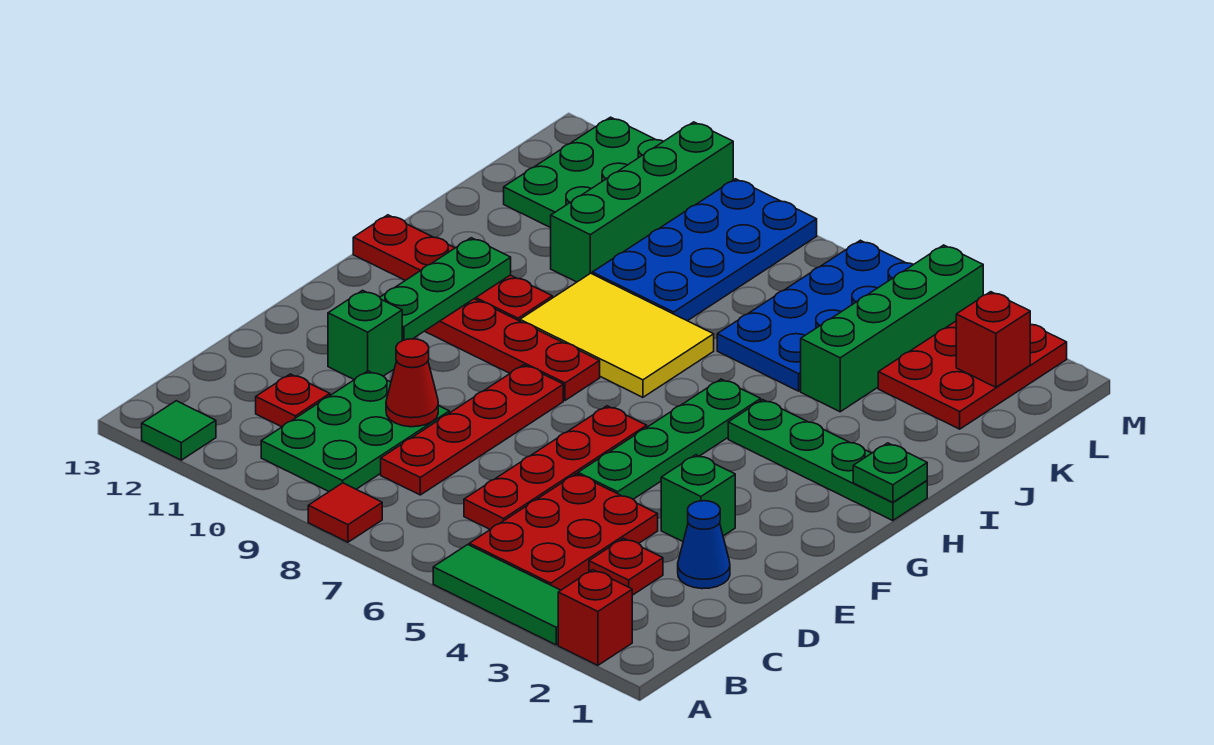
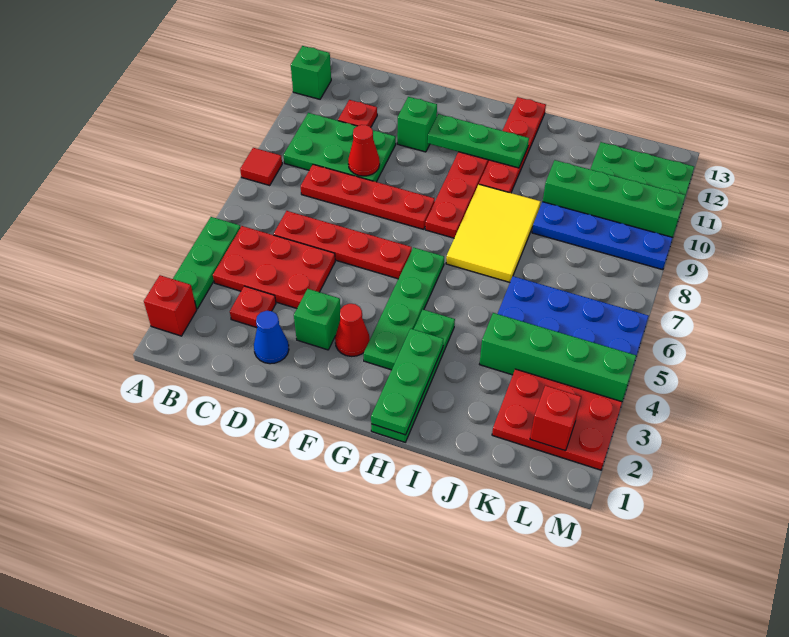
green 1x3 tile [433,545,561,645] -> green 1x3 plate [173,217,241,309]
green 1x1 tile [142,401,216,460] -> green 1x1 brick [291,46,331,99]
green 1x4 plate [578,379,761,499] -> green 1x4 plate turned to [364,247,444,370]
none -> red 1x1 cone [335,304,370,356]
green 1x1 plate [853,443,927,502] -> green 1x3 plate [371,329,444,435]
blue 2x4 plate [592,179,817,321] -> blue 1x4 plate [532,202,673,270]

